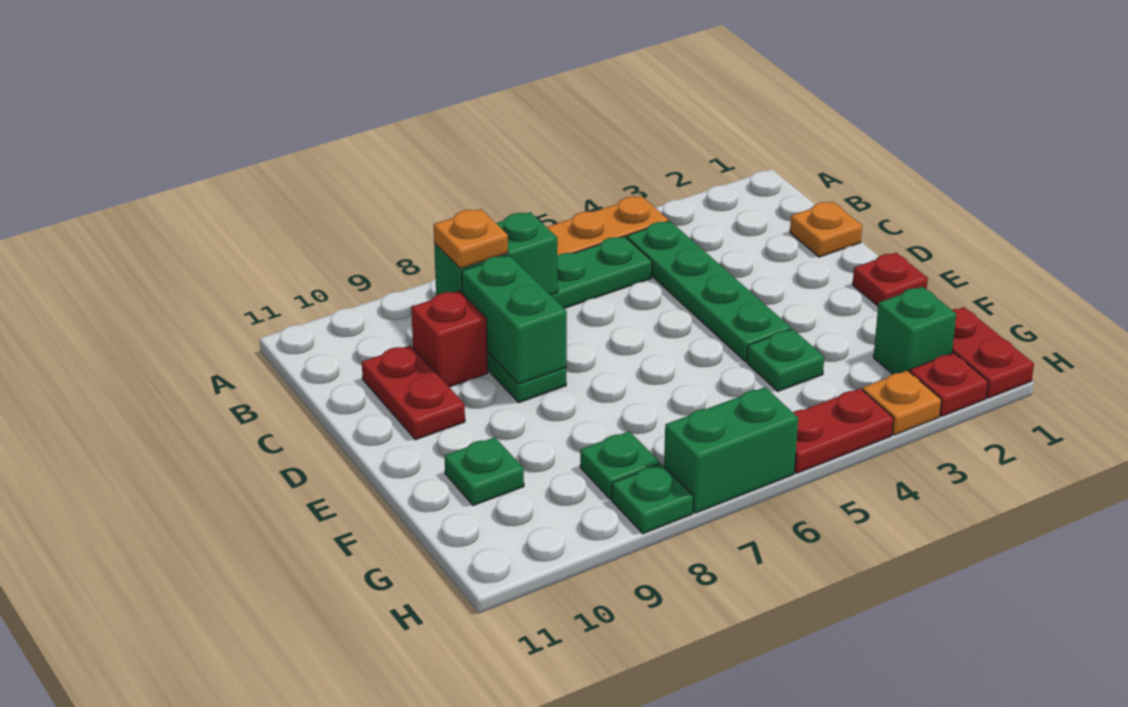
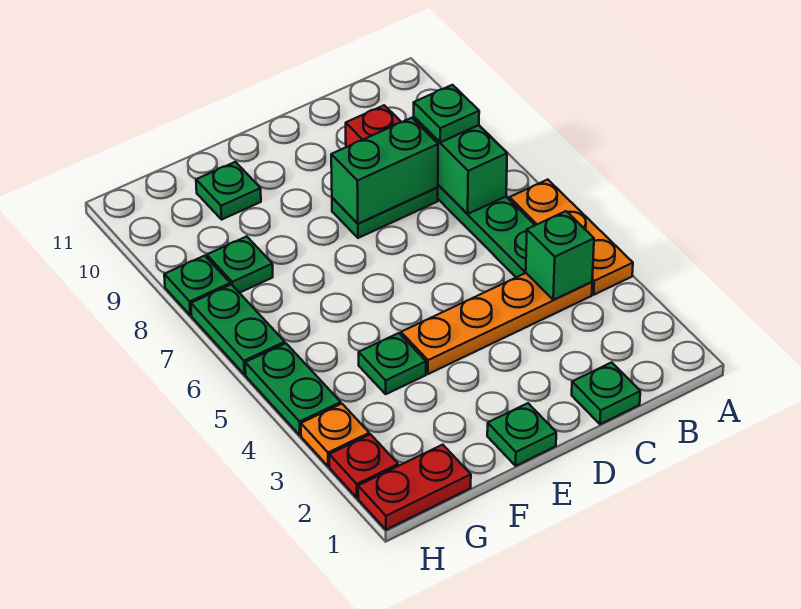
green 1x4 plate [627,221,791,362] -> orange 1x4 plate [401,273,592,374]
orange 1x1 plate [434,209,508,269] -> green 1x1 plate [414,85,479,142]
orange 1x1 plate [790,201,862,257] -> green 1x1 plate [572,362,640,424]
red 1x2 plate [362,345,465,440] -> none
red 1x1 plate [853,253,928,306] -> green 1x1 plate [487,403,556,466]
green 1x1 brick [873,287,956,374] -> green 1x1 brick moved to [526,211,594,300]
red 1x2 plate [793,389,894,473] -> green 1x2 plate [245,343,341,435]
green 1x2 brick [664,387,798,513] -> green 1x2 plate [191,284,285,375]

